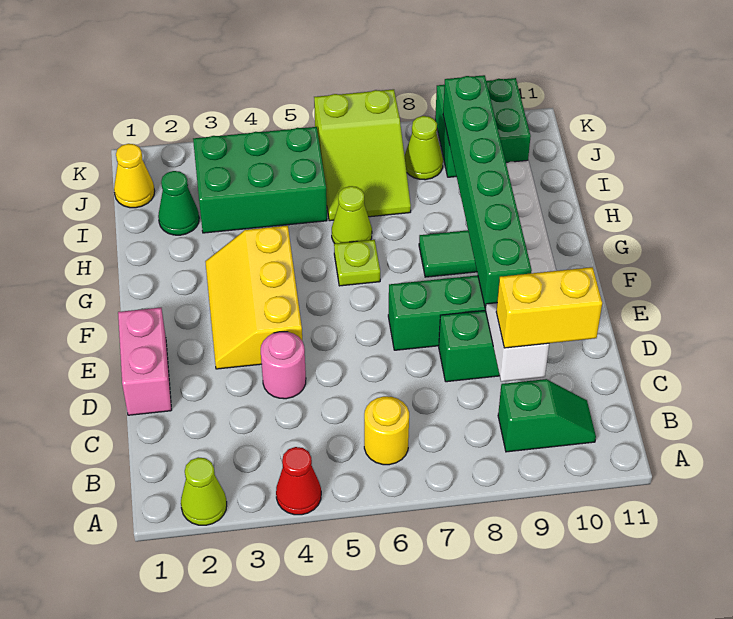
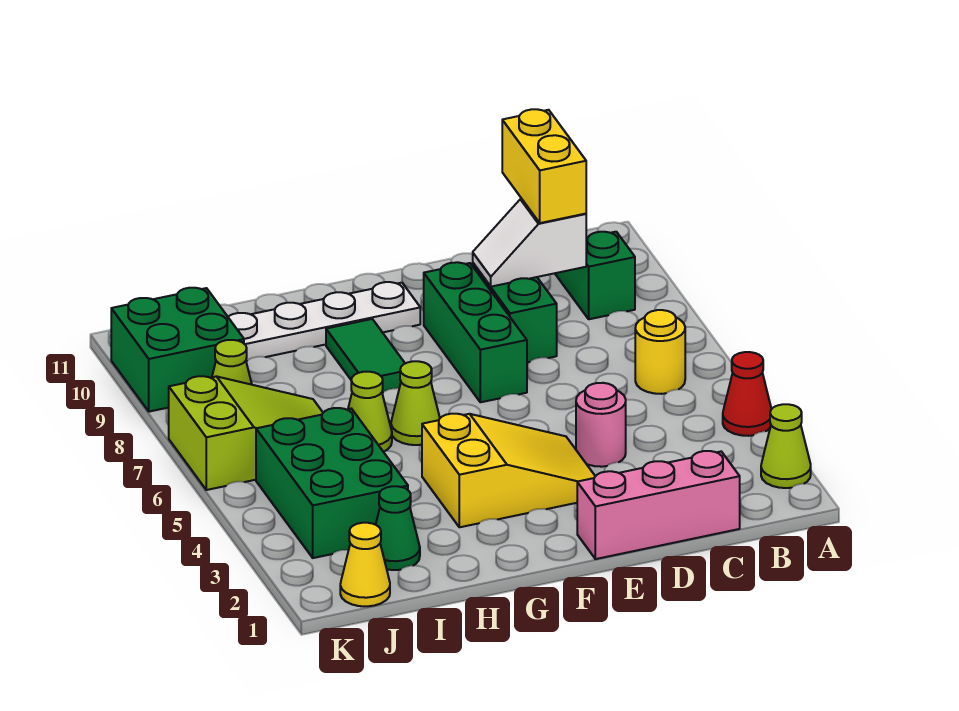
pink 1x2 brick [118,308,172,415] -> pink 1x3 brick [577,451,740,559]
yellow 2x3 slope [205,226,302,369] -> yellow 2x3 slope turned to [422,414,595,527]
green 1x6 brick [443,75,532,308] -> none
lime 1x1 plate [334,240,380,286] -> lime 1x1 cone [391,361,440,445]

